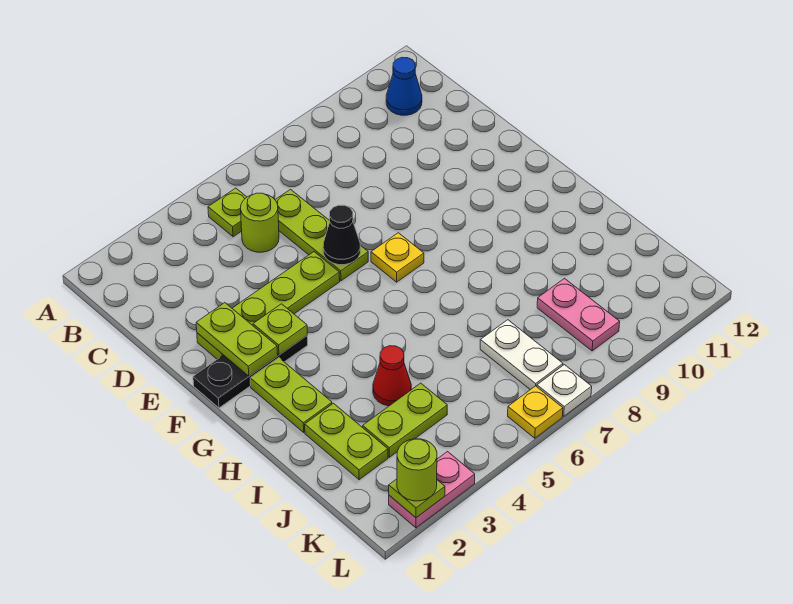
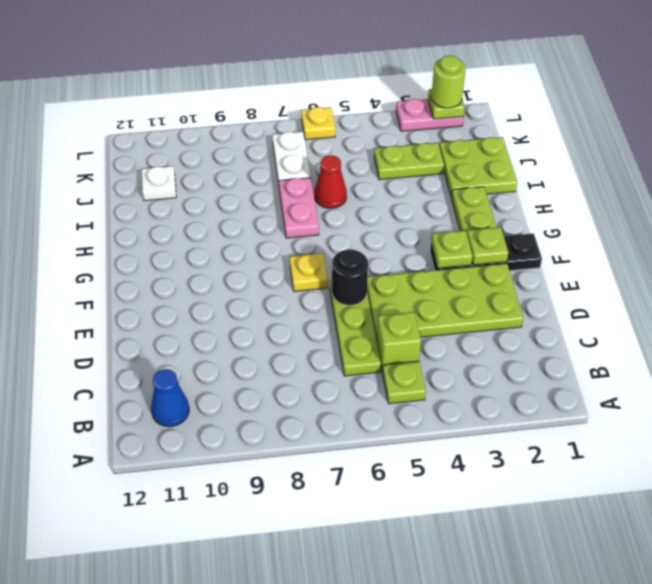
lime 1x1 round brick [241,193,279,252] -> lime 1x1 brick [377,312,421,372]
lime 1x4 plate [197,252,340,359] -> lime 2x4 plate [367,263,523,341]
lime 1x2 plate [196,303,278,376] -> lime 1x1 plate [467,227,508,265]
black 1x1 cone [323,205,360,265] -> black 1x1 round brick [332,249,368,305]
lime 1x2 plate [305,403,388,480] -> lime 2x2 plate [439,137,517,197]
red 1x1 cone [373,346,411,406] -> red 1x1 cone moved to [315,155,347,208]
pink 1x2 plate [537,279,620,351] -> pink 1x2 plate moved to [279,178,319,238]
white 1x1 plate [537,365,592,416] -> white 1x1 plate moved to [142,166,176,201]

